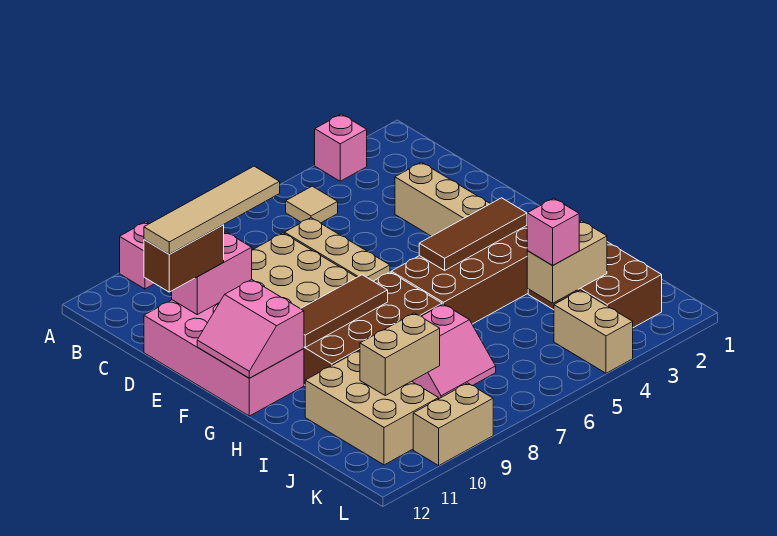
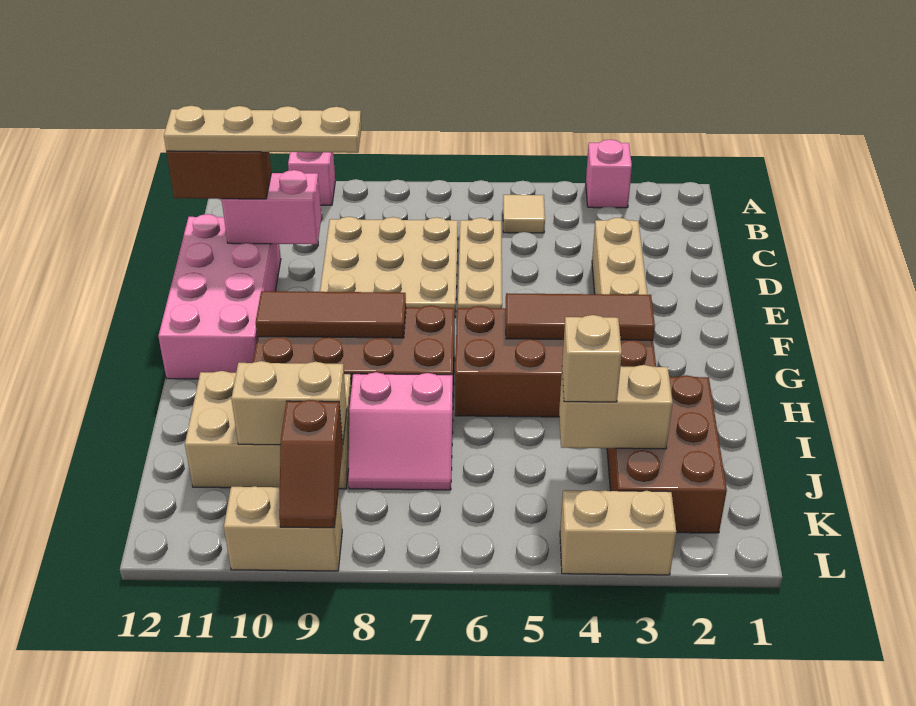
tan 1x4 tile [144,166,280,254] -> tan 1x4 plate [164,106,361,153]
pink 2x2 slope [197,280,304,378] -> none
tan 2x3 brick [305,350,439,465] -> tan 2x3 brick turned to [185,371,352,489]
pink 1x1 brick [527,198,579,266] -> tan 1x1 brick [562,315,622,402]
tan 1x2 brick [554,290,633,373] -> tan 1x2 brick turned to [560,490,676,575]
none -> brown 1x2 slope [279,400,343,528]

